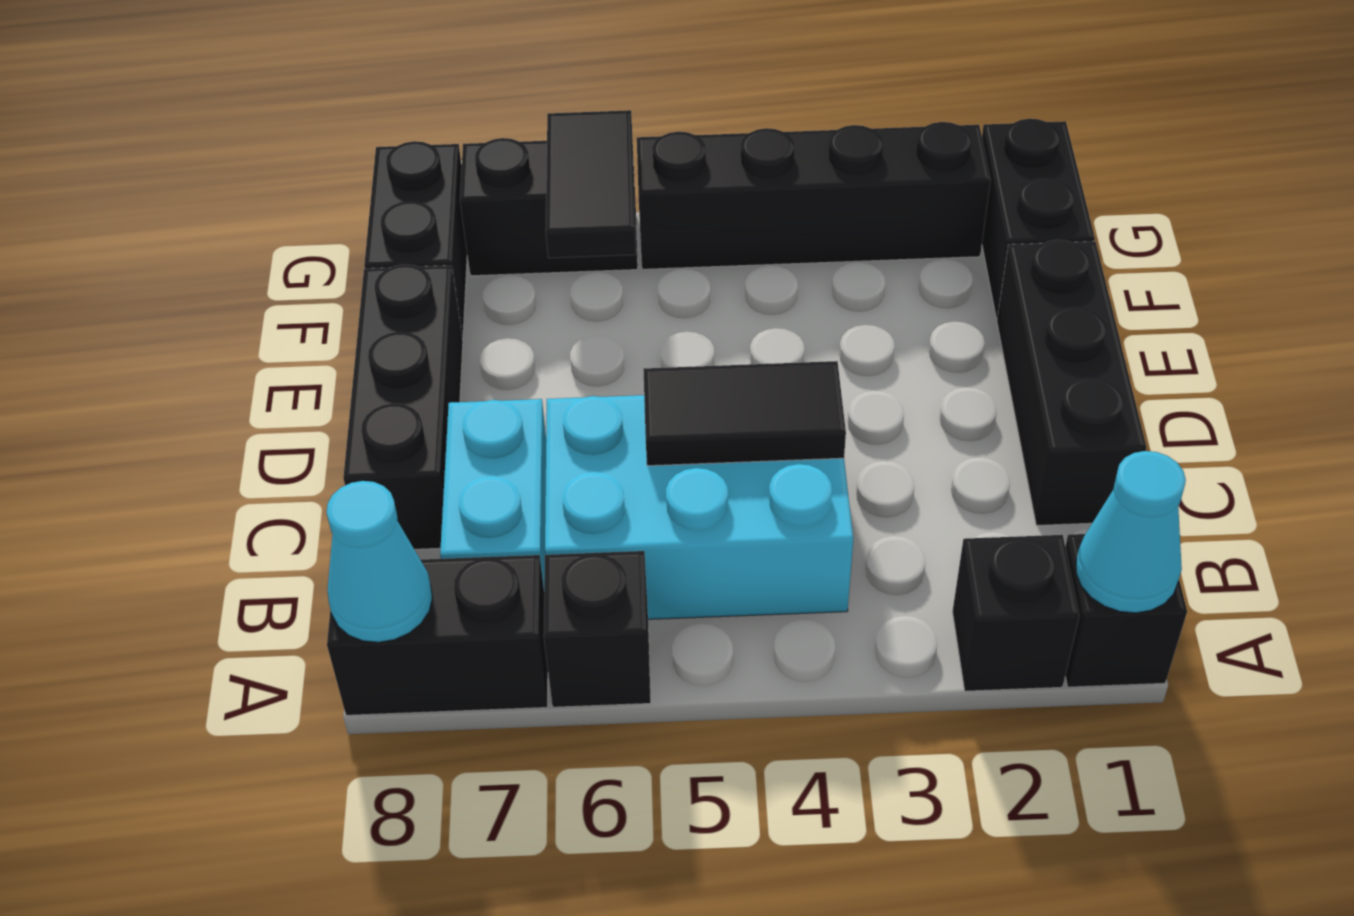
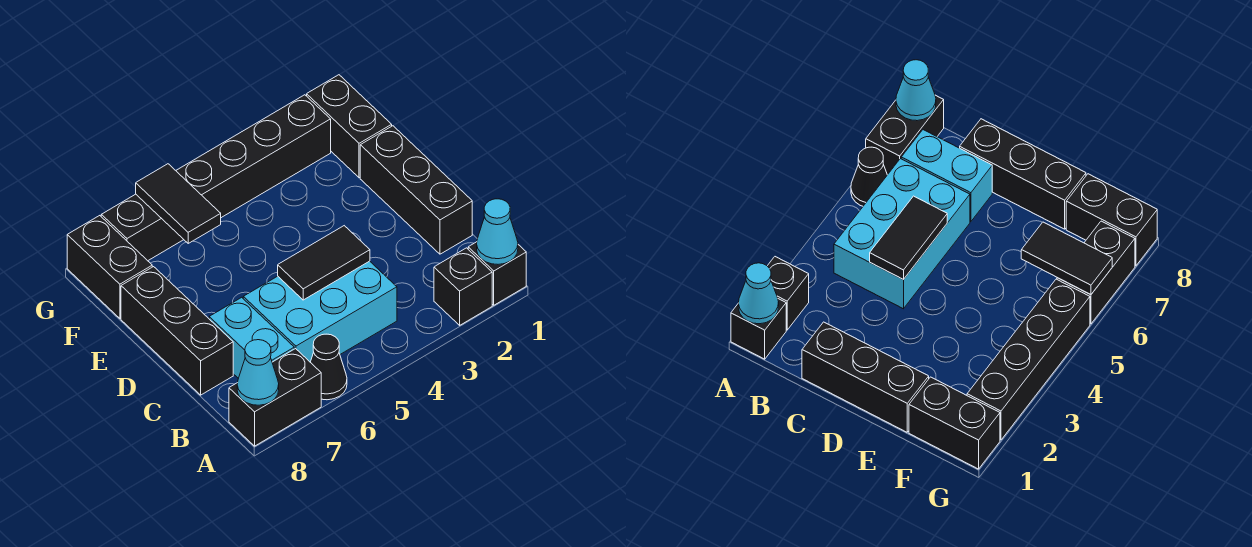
black 1x1 brick [544,551,651,707] -> black 1x1 cone [310,334,347,400]

